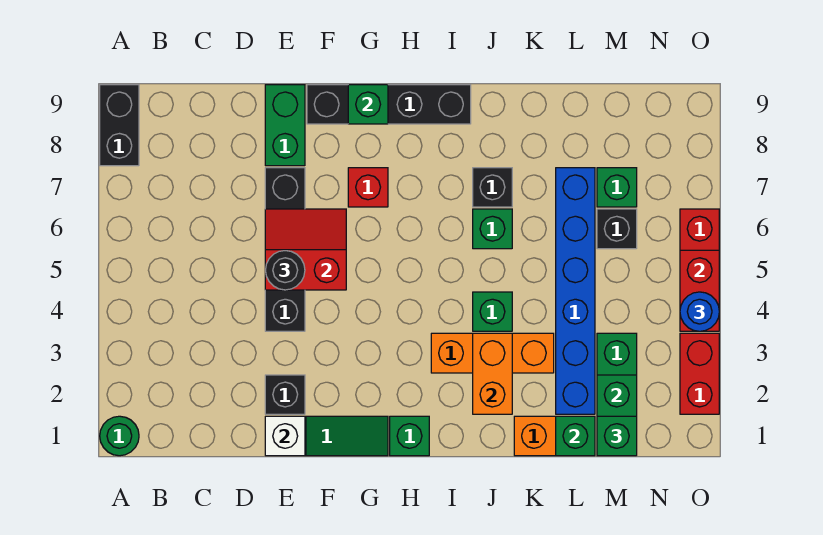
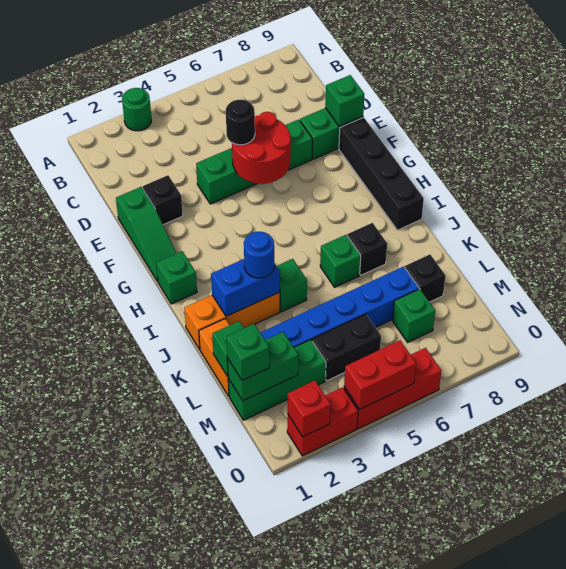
green 1x1 round brick [100,416,139,456] -> green 1x1 round brick moved to [122,88,151,131]
black 1x2 brick [100,85,139,166] -> black 1x2 brick moved to [312,314,381,381]
white 1x1 brick [265,416,305,456] -> none
black 1x4 brick [265,168,305,331] -> green 1x4 brick [196,119,312,204]
red 2x2 slope [265,209,346,290] -> red 2x2 round brick [232,112,291,184]
red 1x1 brick [348,168,388,207] -> red 1x1 brick moved to [288,381,331,437]
green 1x1 brick [348,85,388,124] -> green 1x1 brick moved to [325,75,364,126]
orange 1x3 brick [431,333,554,373] -> orange 1x3 brick turned to [184,292,280,349]
orange 1x2 brick [473,333,512,414] -> blue 1x2 brick [211,259,280,316]
black 1x1 brick [597,209,637,249] -> black 1x1 brick moved to [405,255,445,302]
blue 1x1 round brick [680,292,719,331] -> blue 1x1 round brick moved to [244,232,274,278]

